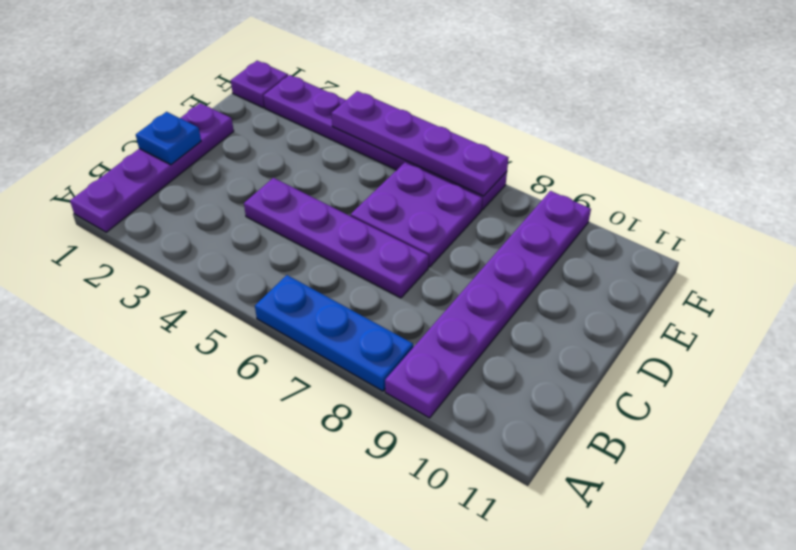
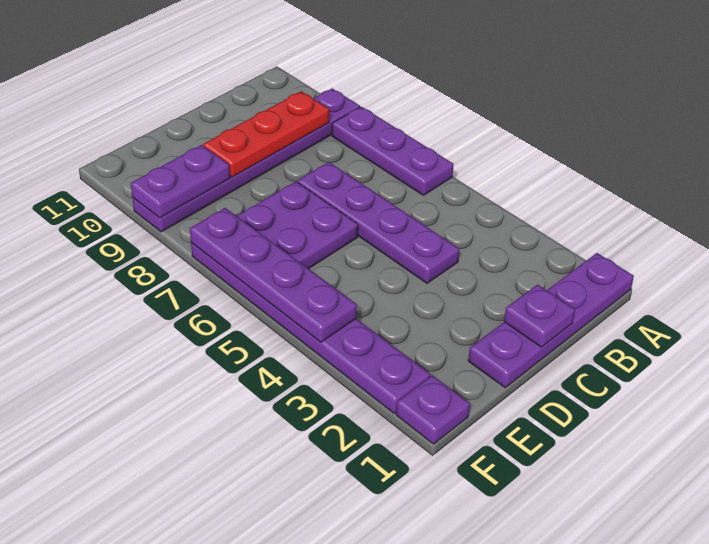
blue 1x3 plate [255,275,413,391] -> purple 1x3 plate [332,107,454,195]
none -> red 1x3 plate [203,91,329,177]
blue 1x1 plate [136,112,201,165] -> purple 1x1 plate [504,285,575,347]
none -> purple 1x2 plate [131,145,230,218]

